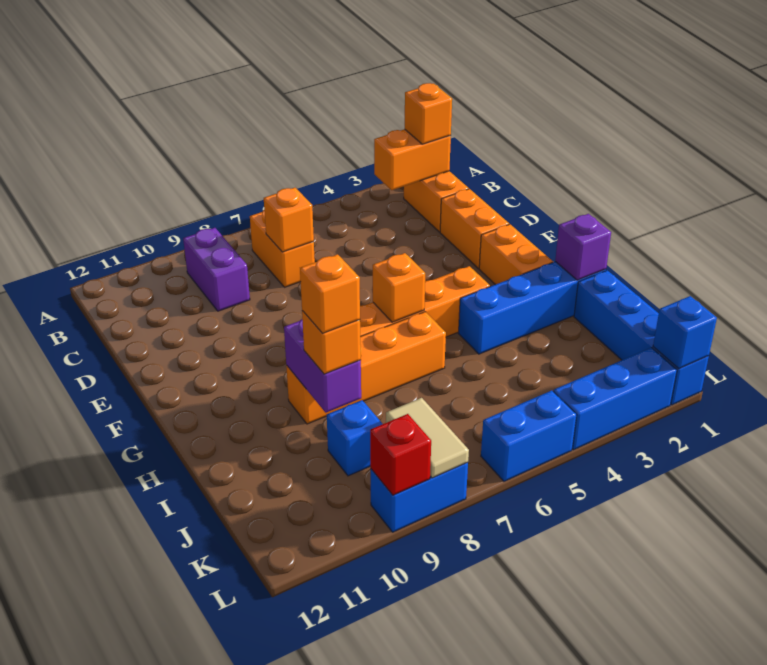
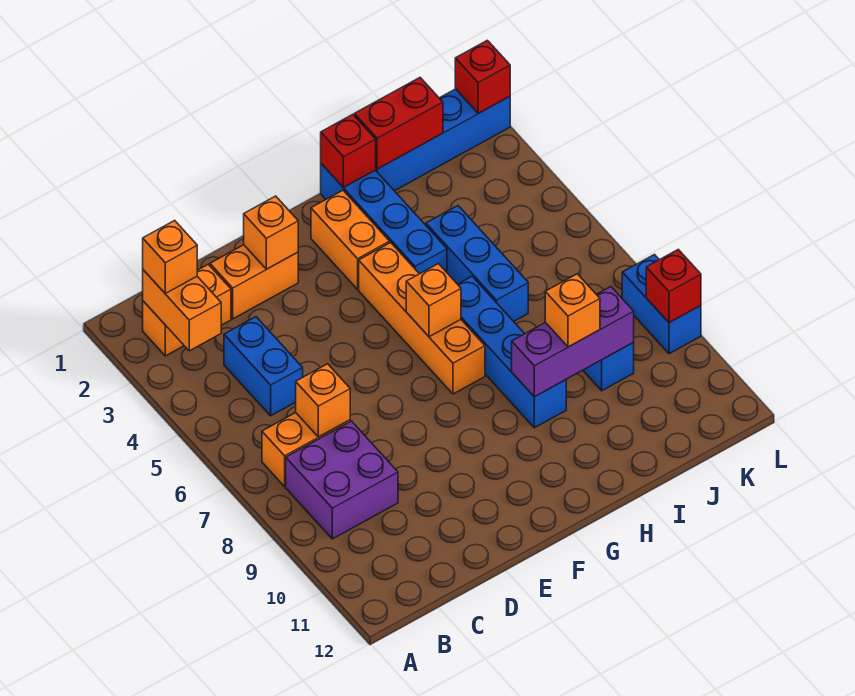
purple 1x2 brick [183,228,250,311] -> purple 2x2 brick [286,421,398,539]
orange 1x2 brick [479,224,553,285] -> orange 1x2 brick turned to [311,190,390,289]
purple 1x1 brick [555,214,611,280] -> red 1x1 brick [321,114,376,188]
orange 1x4 brick [286,312,446,424] -> blue 1x4 brick [458,277,566,428]
purple 1x2 brick [284,319,361,413] -> purple 1x3 brick [512,287,634,397]
none -> red 1x2 brick [354,78,443,169]
orange 1x1 brick [300,254,360,333] -> orange 1x1 brick moved to [244,196,298,269]
tan 1x2 tile [386,398,469,478] -> none
blue 1x1 brick [653,296,717,369] -> red 1x1 brick [455,40,510,114]
blue 1x3 brick [553,348,677,450] -> blue 1x3 brick moved to [426,206,528,321]
blue 1x2 brick [481,391,576,481] -> blue 1x2 brick moved to [224,317,303,416]

